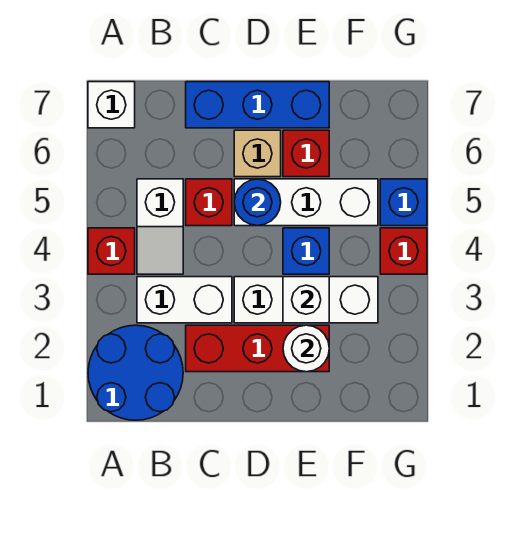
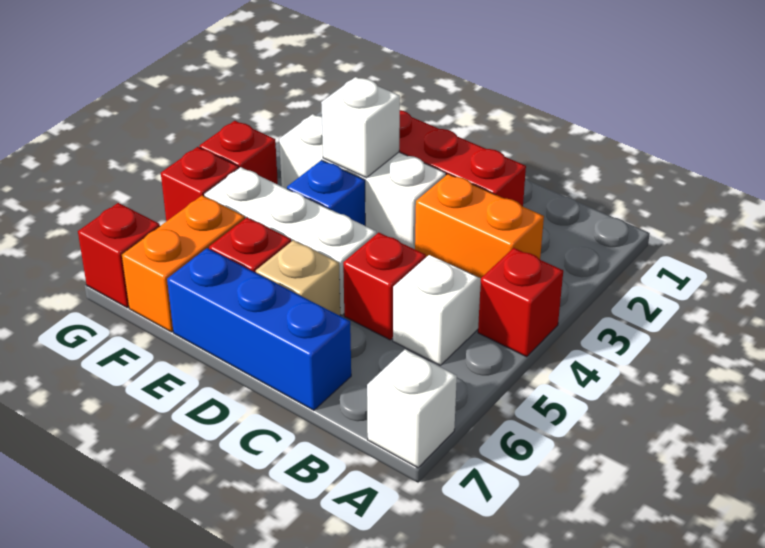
blue 2x2 round brick [88,325,183,420] -> none
white 1x2 brick [137,277,232,323] -> orange 1x2 brick [415,174,544,278]
blue 1x1 round brick [234,179,281,226] -> none
white 1x1 round brick [283,325,329,372] -> none
none -> orange 1x2 brick [122,196,245,332]
blue 1x1 brick [380,179,427,226] -> red 1x1 brick [161,147,239,221]
none -> red 1x1 brick [78,203,160,308]

